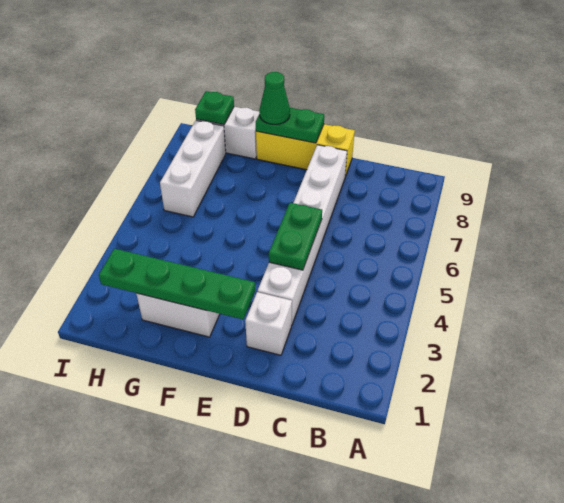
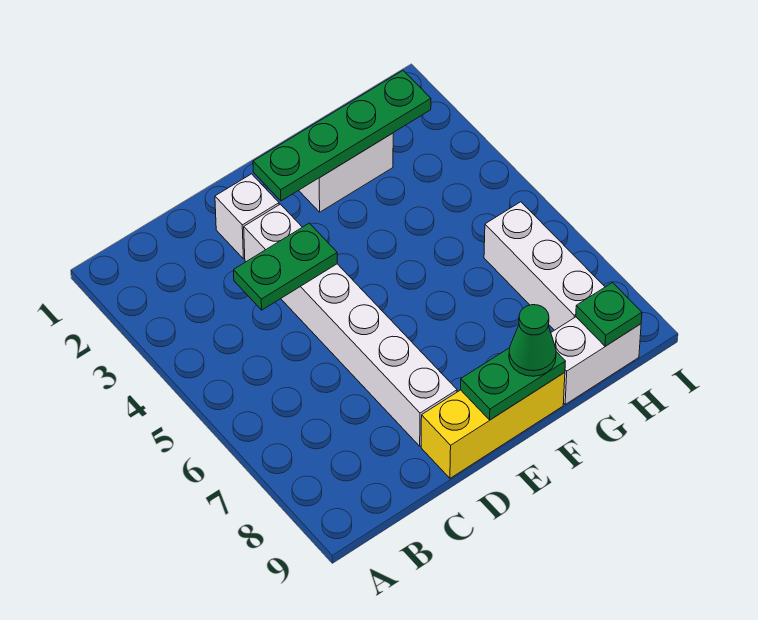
green 1x2 plate [269,203,322,270] -> green 1x2 plate turned to [234,223,337,310]

